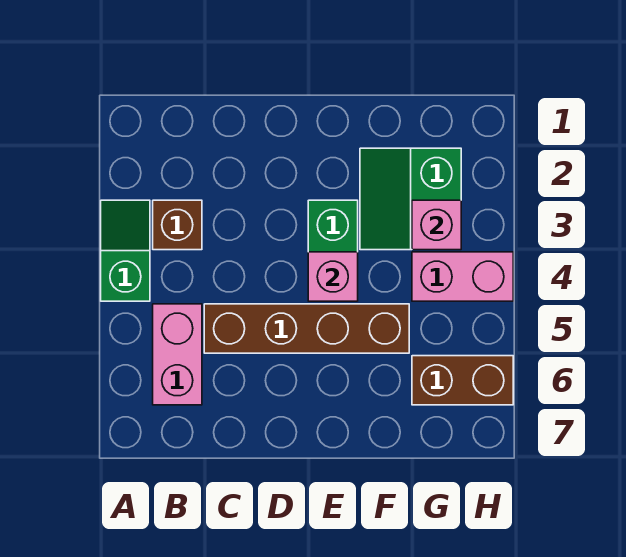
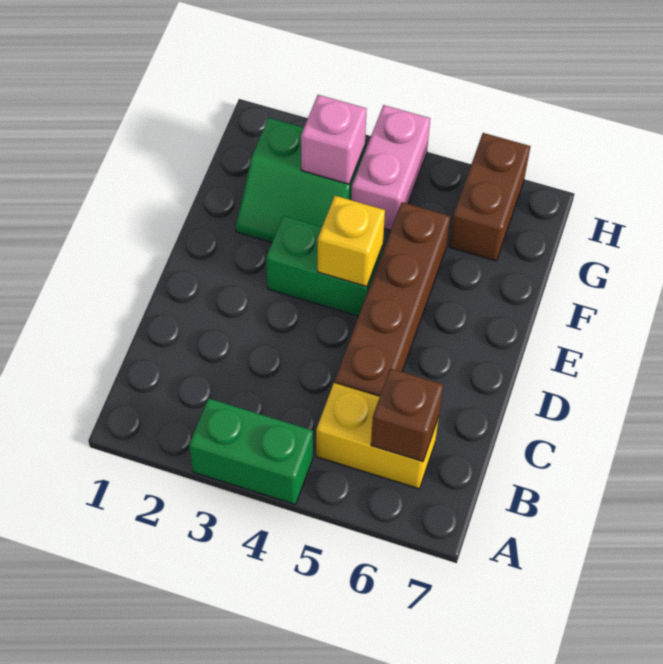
green 1x2 slope [101,200,150,301] -> green 1x2 brick [189,398,313,505]
brown 1x1 brick [153,200,202,250] -> brown 1x1 brick moved to [371,368,443,462]
pink 1x2 brick [153,304,202,405] -> yellow 1x2 brick [316,383,439,489]
pink 1x1 brick [308,252,358,301] -> yellow 1x1 brick [318,196,385,287]

